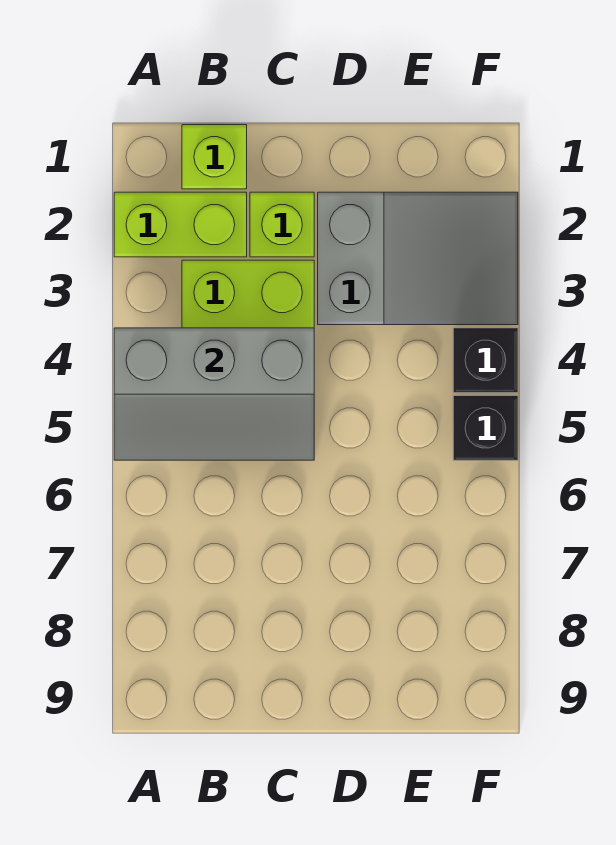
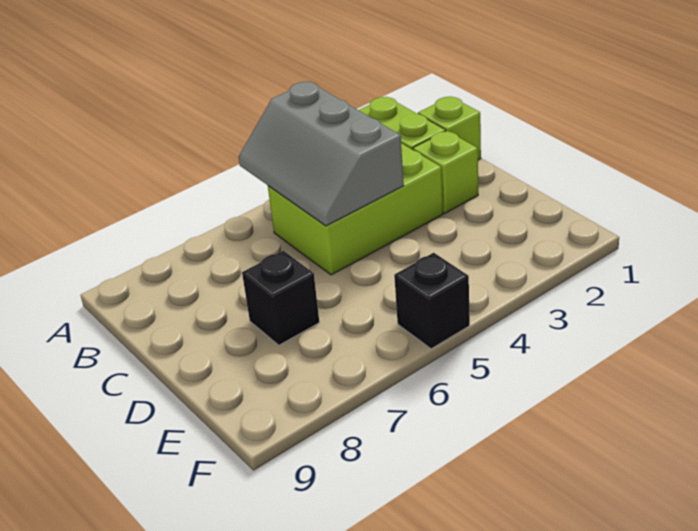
grey 2x3 slope [318,192,518,325] -> none
black 1x1 brick [453,328,518,393] -> black 1x1 brick moved to [242,251,319,345]

